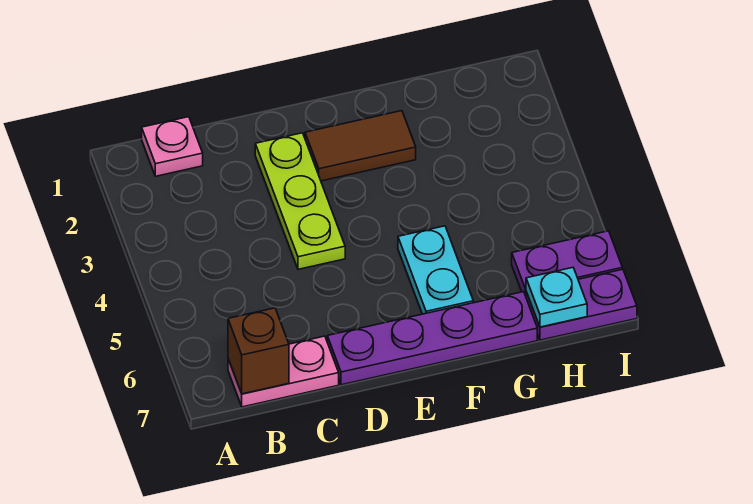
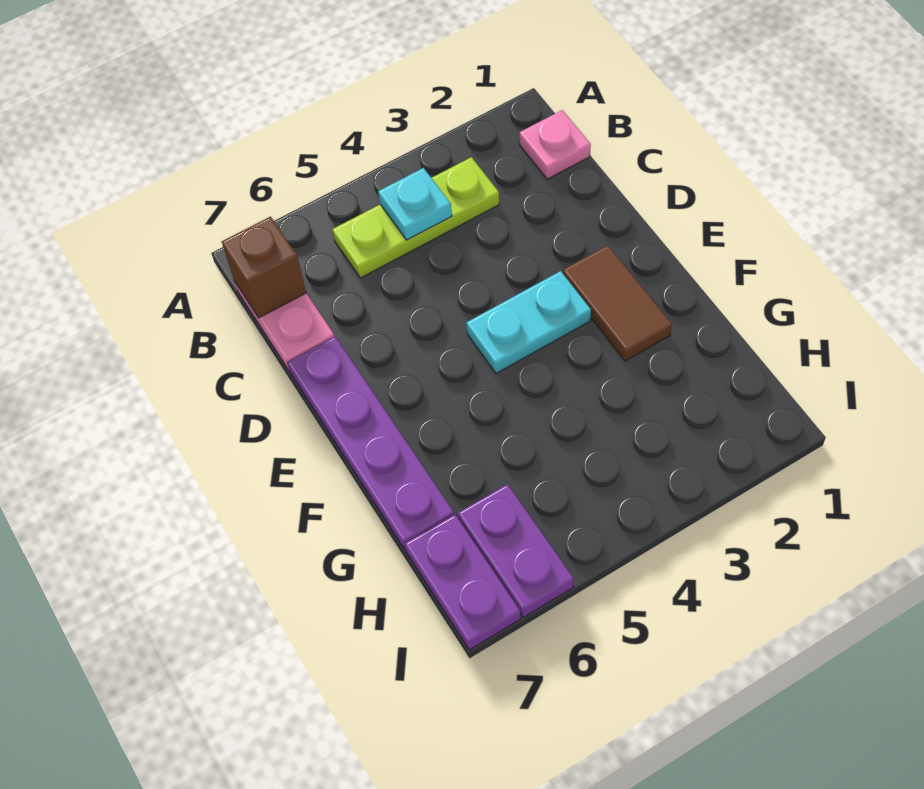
lime 1x3 plate [255,133,345,269] -> lime 1x3 plate moved to [332,157,499,278]
cyan 1x2 plate [398,226,473,314] -> cyan 1x2 plate moved to [466,271,591,373]
cyan 1x1 plate [526,268,587,327] -> cyan 1x1 plate moved to [378,168,452,240]

